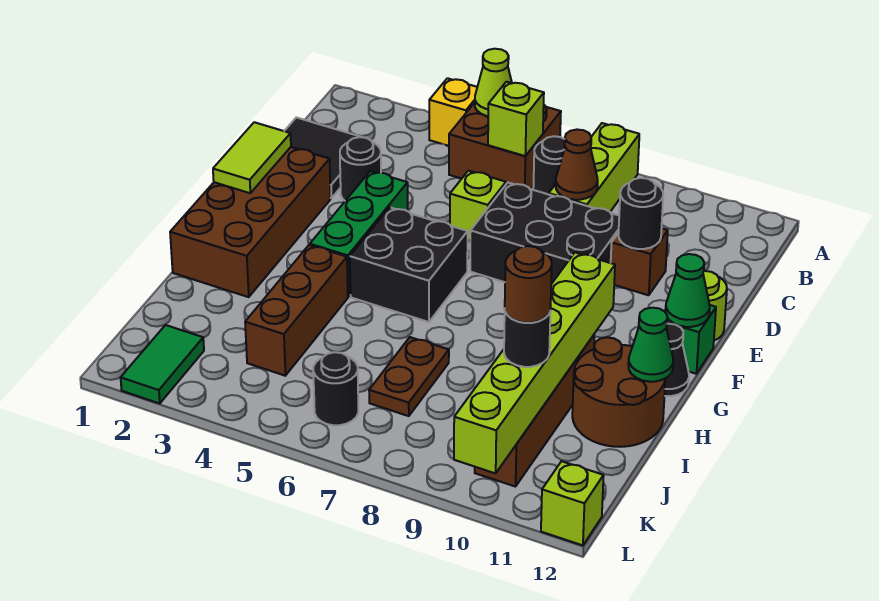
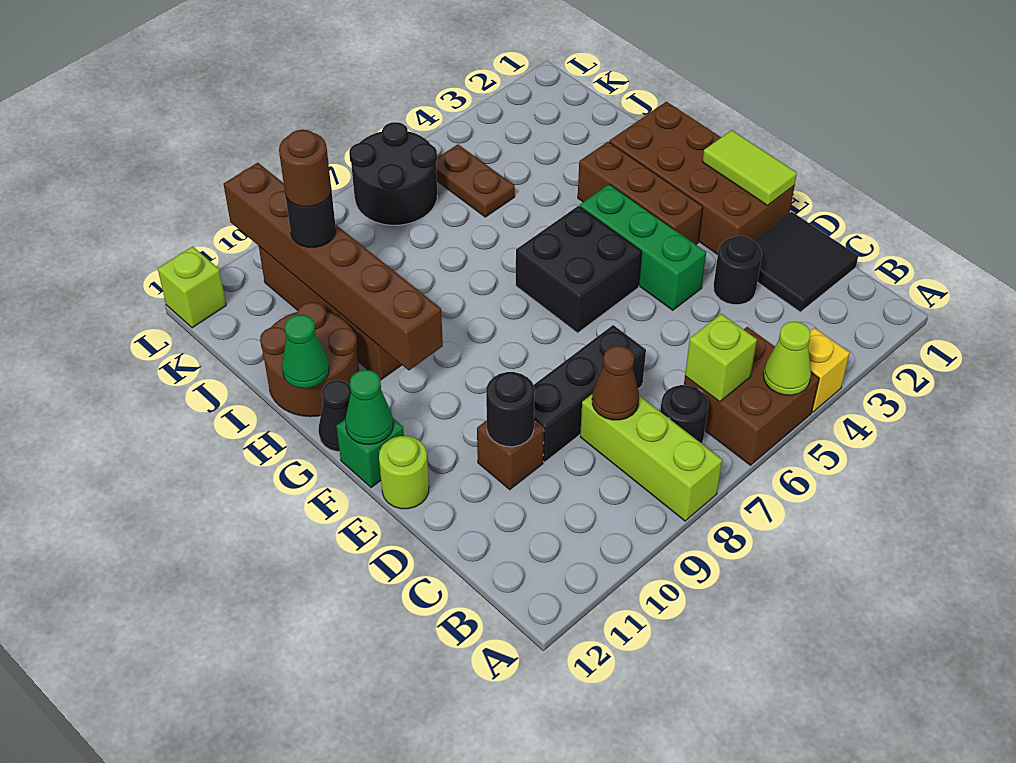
lime 1x1 brick [450,171,506,241] -> none
black 2x3 brick [470,183,619,284] -> black 1x3 brick [534,325,646,462]
lime 1x6 brick [454,252,615,473] -> brown 1x6 brick [224,163,443,370]
brown 1x3 brick [245,245,348,376] -> brown 1x3 brick moved to [578,142,703,244]
brown 1x2 plate [369,337,449,416] -> brown 1x2 plate moved to [436,144,515,217]
green 1x2 tile [121,325,204,404] -> none
black 1x1 round brick [313,352,358,425] -> black 2x2 round brick [349,122,437,225]

